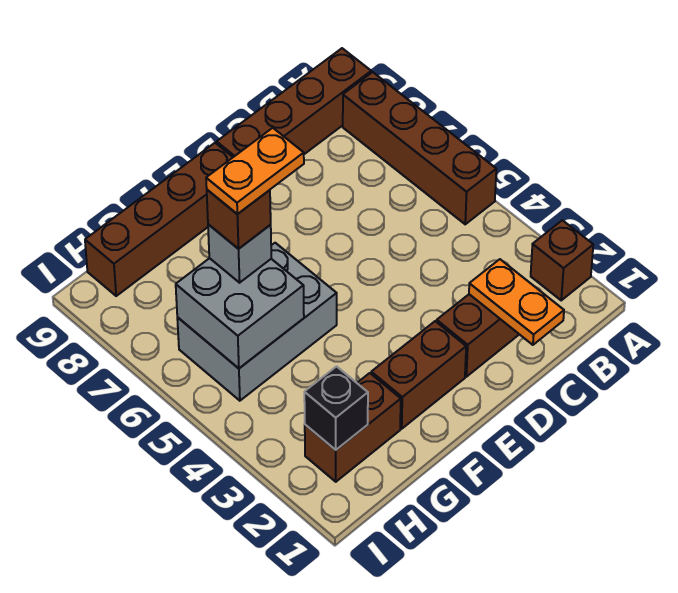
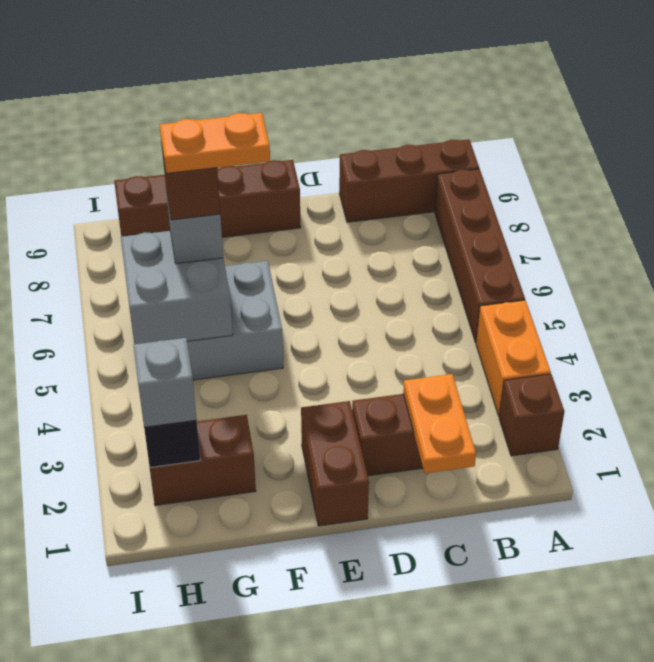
none -> orange 1x2 brick [476,300,551,416]
brown 1x4 brick [217,48,371,157] -> brown 1x3 brick [339,139,479,222]
brown 1x2 brick [371,321,466,429] -> brown 1x2 brick turned to [301,401,369,526]
none -> grey 1x1 brick [133,338,197,427]

